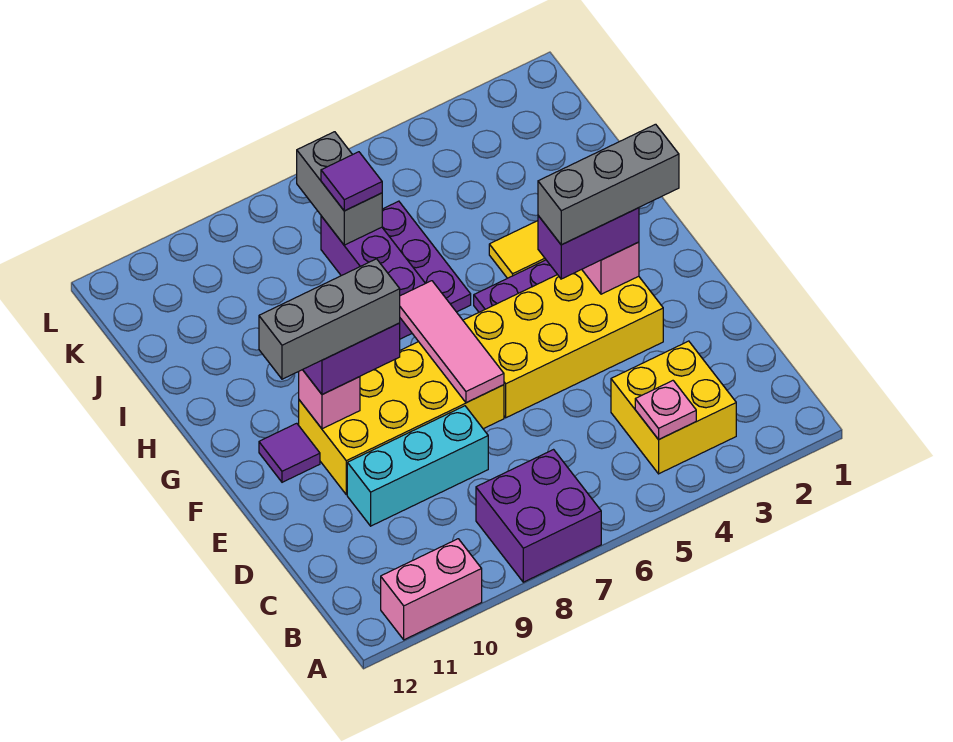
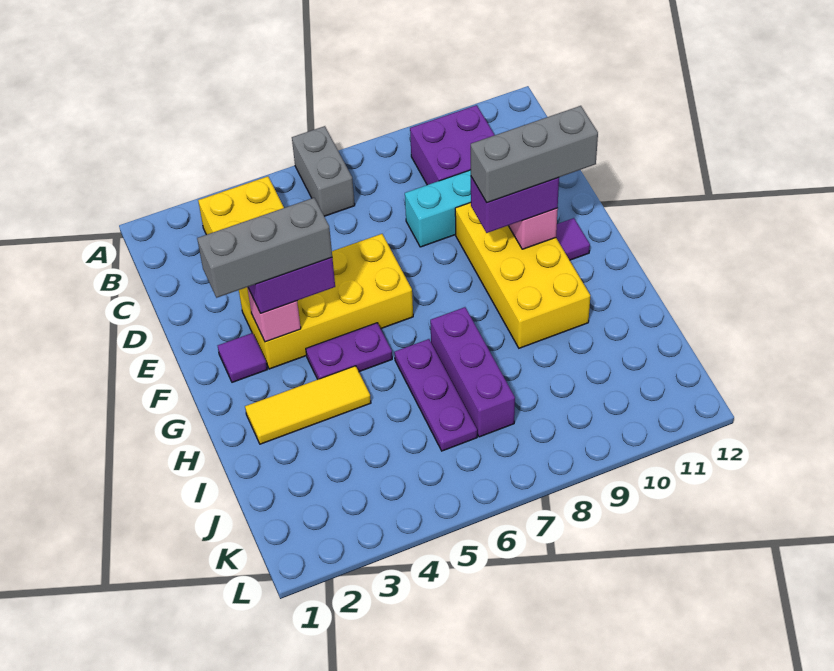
purple 2x2 brick [476,450,601,582] -> purple 2x2 brick moved to [410,105,494,185]
pink 1x2 brick [381,539,482,640] -> none
pink 1x1 plate [635,381,696,439] -> none
yellow 2x4 brick [299,342,504,495] -> yellow 2x4 brick turned to [455,203,590,348]
pink 1x3 tile [400,281,504,403] -> none
grey 1x2 brick [297,132,382,245] -> grey 1x2 brick moved to [292,126,355,216]
purple 1x1 tile [321,152,382,211] -> purple 1x1 tile moved to [218,333,267,382]

